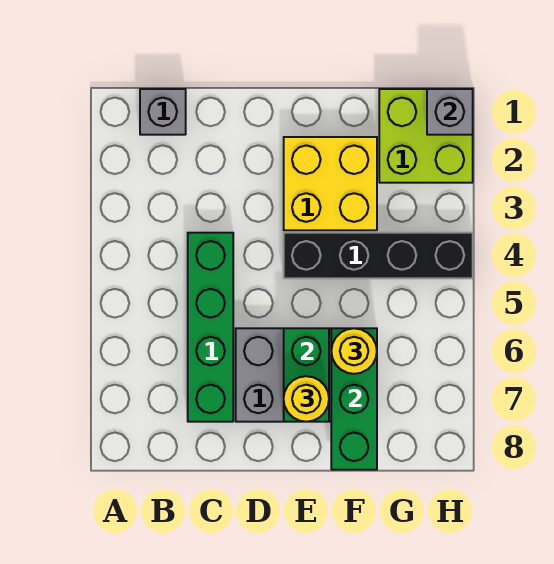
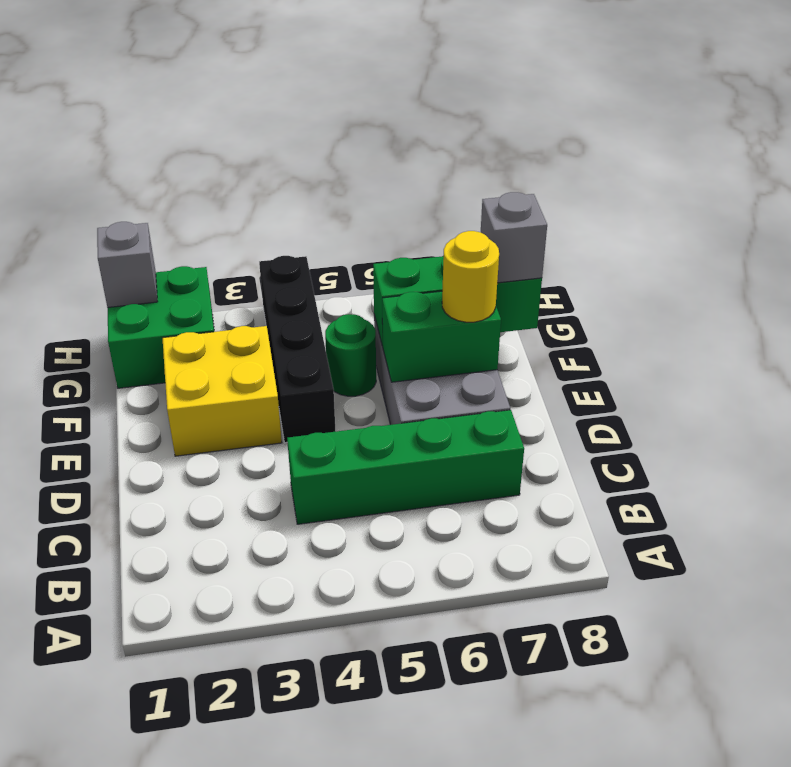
grey 1x1 brick [140,89,186,135] -> grey 1x1 brick moved to [481,192,547,283]
none -> green 1x1 round brick [325,314,376,396]
yellow 1x1 round brick [331,328,377,374] -> none
lime 2x2 brick [379,89,473,183] -> green 2x2 brick [108,266,214,388]

